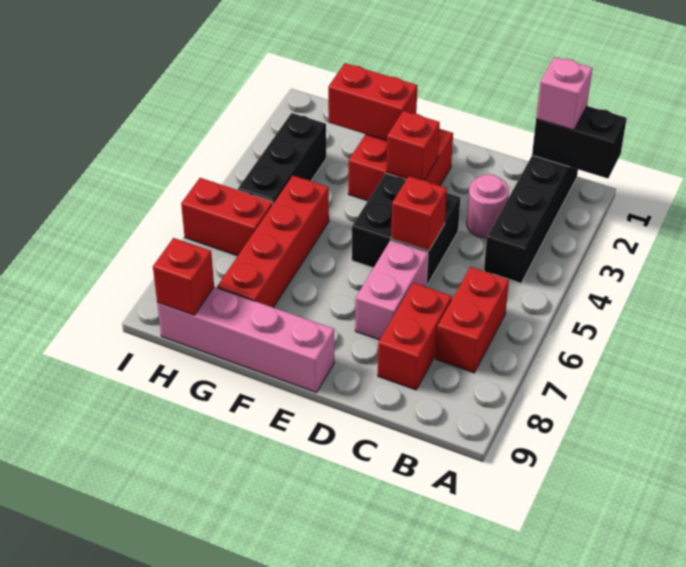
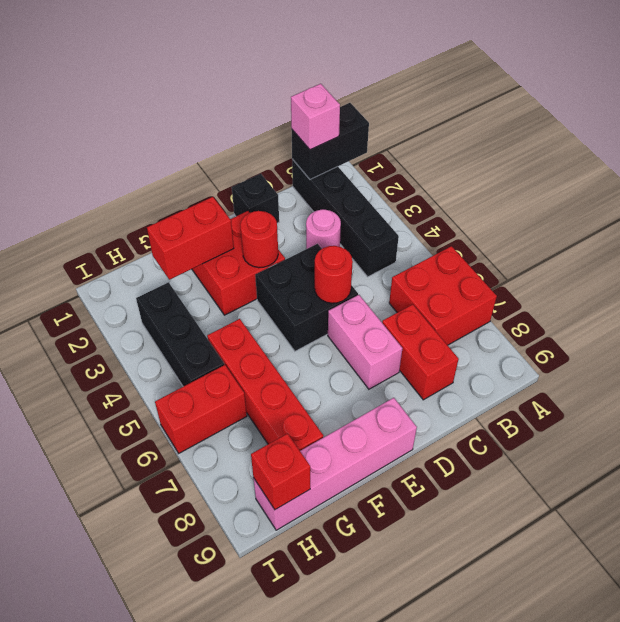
red 1x2 brick [436,267,509,373] -> red 2x2 brick [389,246,497,345]
none -> black 1x1 brick [232,174,279,223]
red 1x1 brick [391,176,447,251] -> red 1x1 round brick [315,246,353,303]
red 1x1 brick [386,111,440,180] -> red 1x1 round brick [240,211,278,268]

